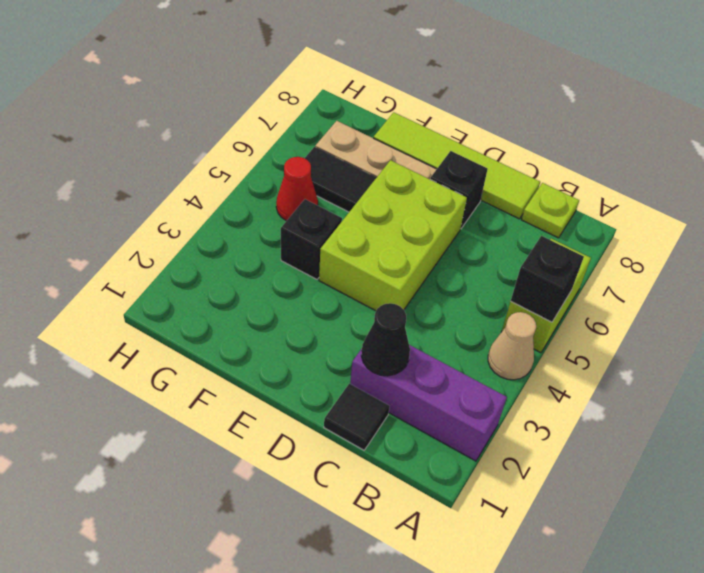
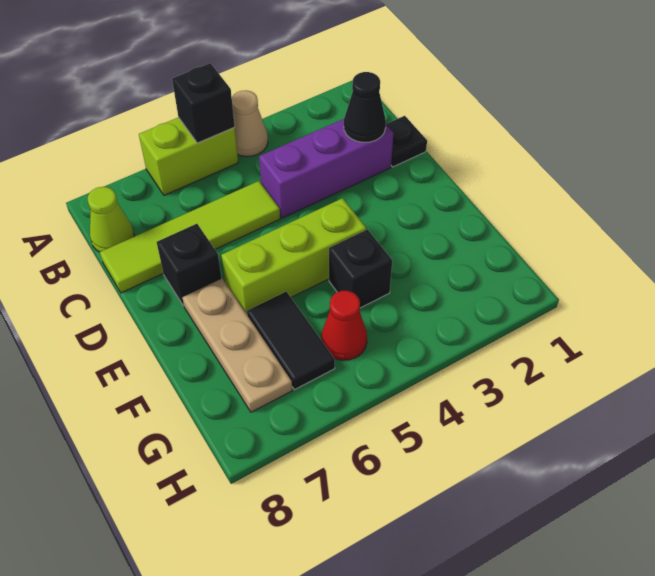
purple 1x3 brick [350,345,507,461] -> purple 1x3 brick turned to [259,119,394,218]
lime 1x1 plate [522,183,579,238] -> lime 1x1 cone [88,187,134,252]
black 1x1 tile [324,384,389,450] -> black 1x1 plate [386,116,427,167]
lime 1x4 tile [373,112,540,219] -> lime 1x4 tile turned to [100,181,280,293]
lime 2x3 brick [319,160,467,311] -> lime 1x3 brick [221,198,366,314]

